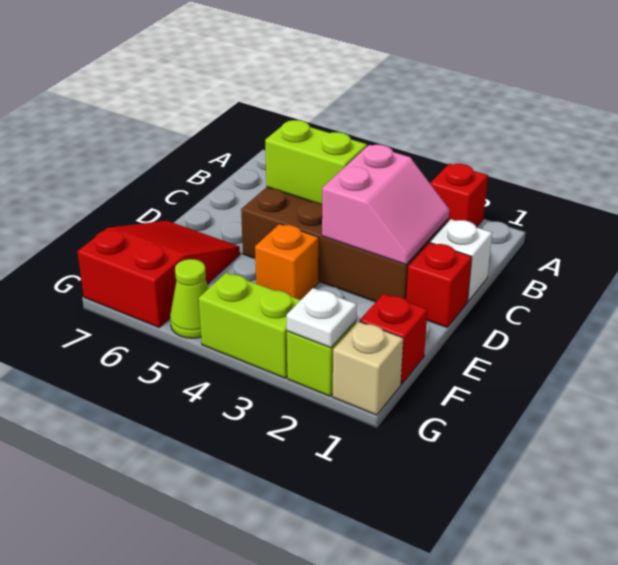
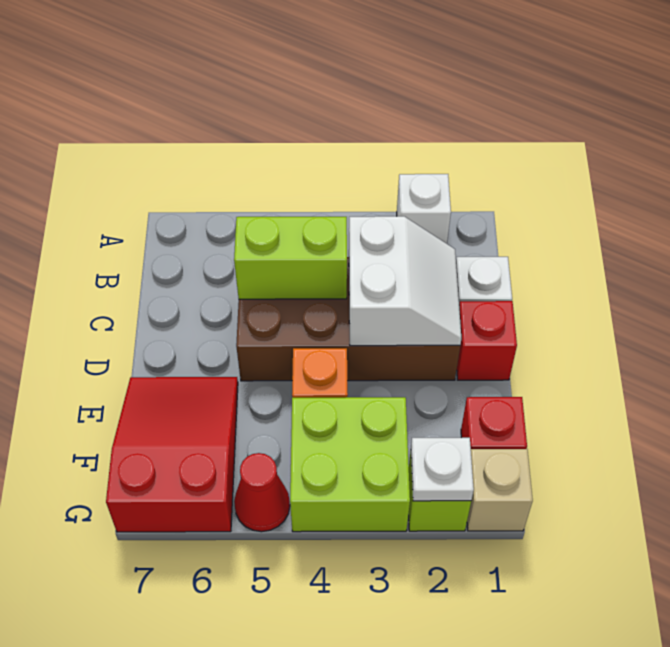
red 1x1 brick [430,164,488,227] -> white 1x1 brick [397,174,451,244]
pink 2x2 slope [322,145,449,265] -> white 2x2 slope [349,216,461,346]
lime 1x2 brick [199,273,300,378] -> lime 2x2 brick [290,397,410,532]
lime 1x1 cone [170,259,209,338] -> red 1x1 cone [234,453,290,532]

